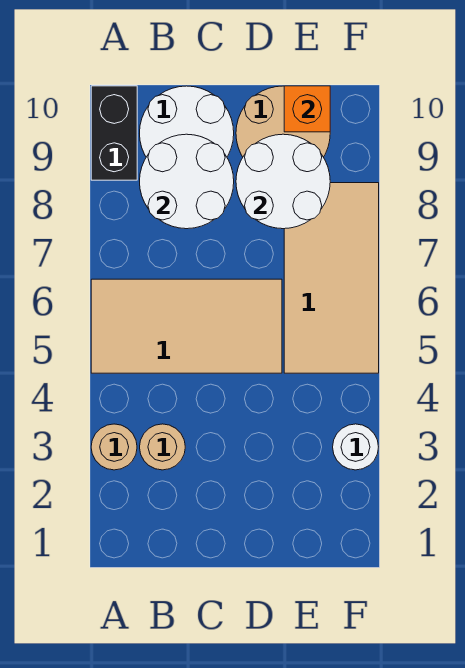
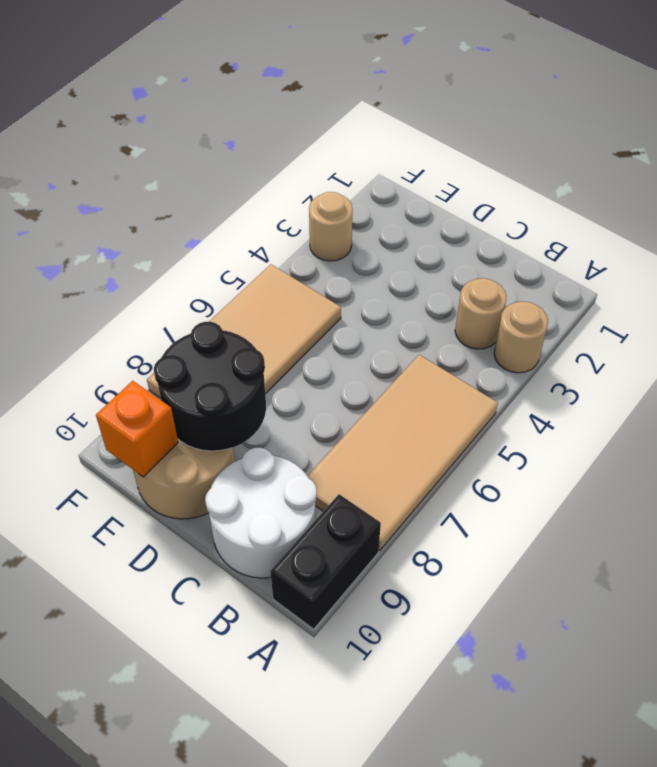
tan 2x4 tile [91,279,282,373] -> tan 2x4 tile turned to [308,355,498,550]
white 2x2 round brick [140,134,234,229] -> none
white 2x2 round brick [236,134,330,229] -> black 2x2 round brick [154,322,266,451]
white 1x1 round brick [333,424,378,470] -> tan 1x1 round brick [309,192,352,261]

